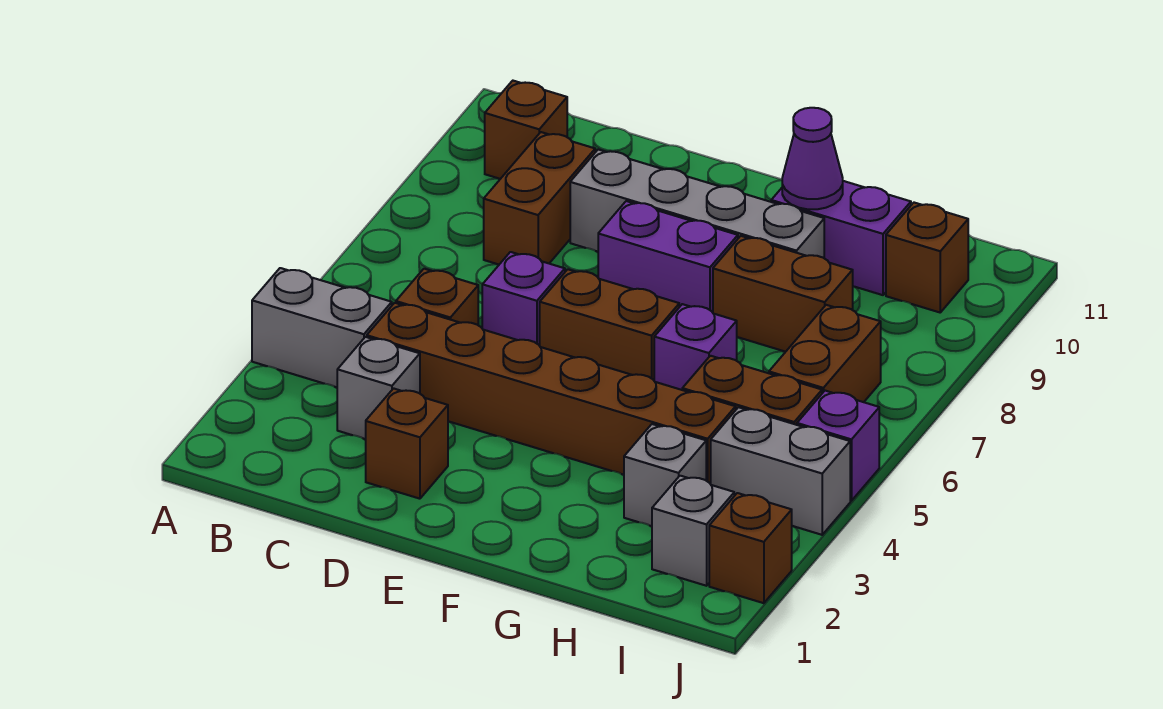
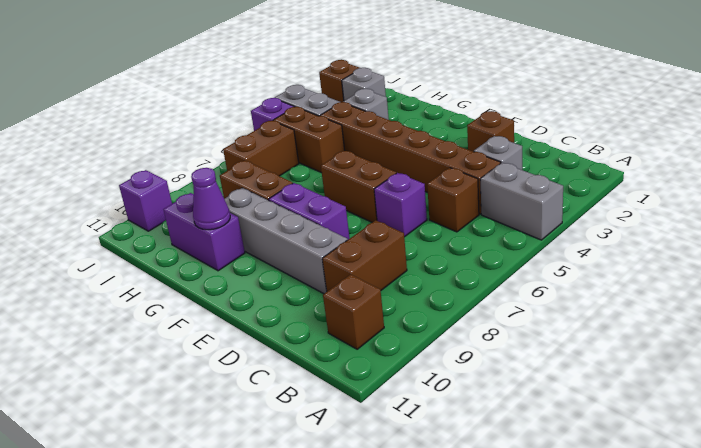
purple 1x1 brick [654,304,737,390] -> purple 1x1 brick moved to [119,170,172,231]
brown 1x1 brick [886,203,968,312] -> none

